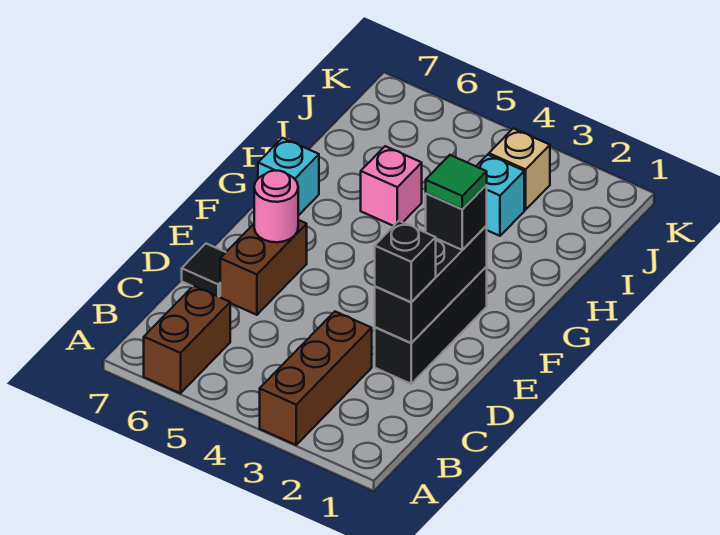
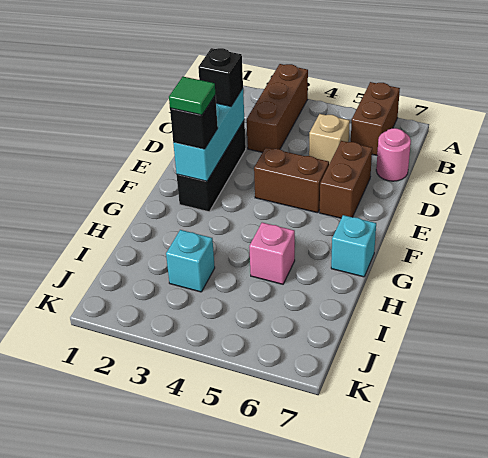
black 1x3 brick [375,226,487,343] -> cyan 1x3 brick [173,89,244,181]
black 1x1 tile [182,244,226,297] -> none
none -> brown 1x2 brick [254,148,329,213]
pink 1x1 round brick [254,170,298,242] -> pink 1x1 round brick moved to [376,128,411,181]
tan 1x1 brick [489,128,550,210] -> tan 1x1 brick moved to [309,114,350,164]

